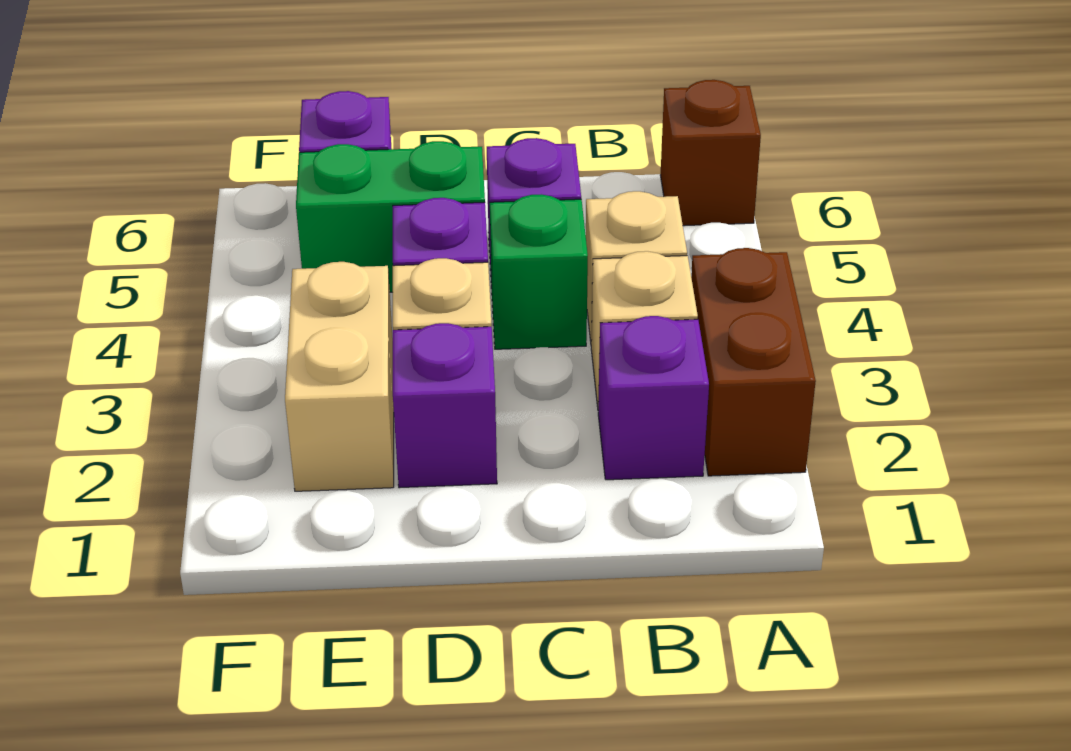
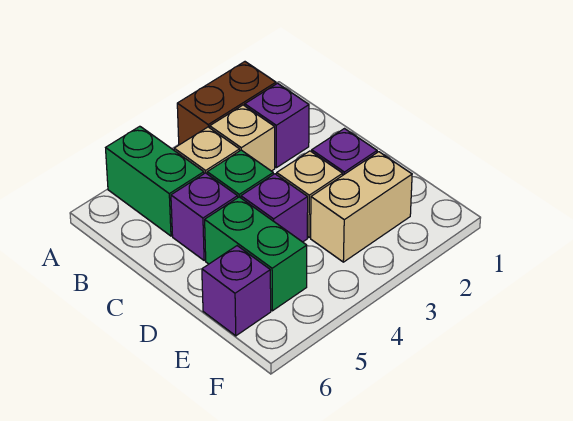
none -> green 1x2 brick [106,126,204,236]
brown 1x1 brick [660,80,761,226] -> none

